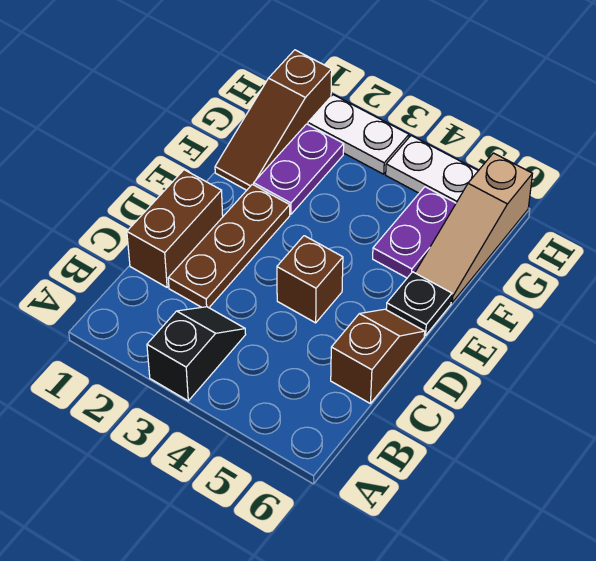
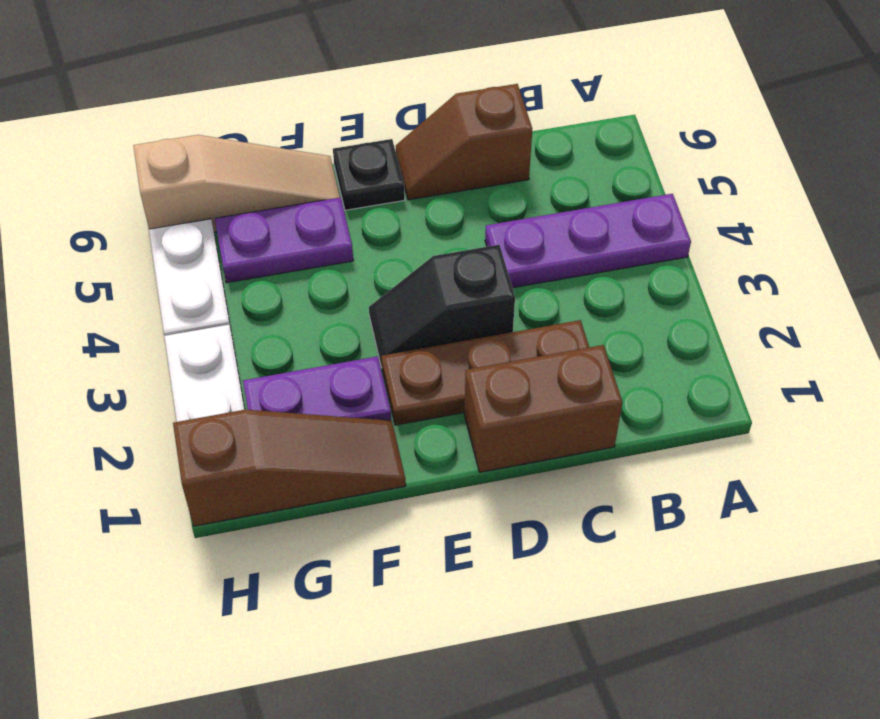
black 1x2 slope [147,307,246,401] -> black 1x2 slope moved to [369,245,515,367]
none -> purple 1x3 plate [485,194,691,288]
brown 1x1 brick [277,236,343,323] -> none

